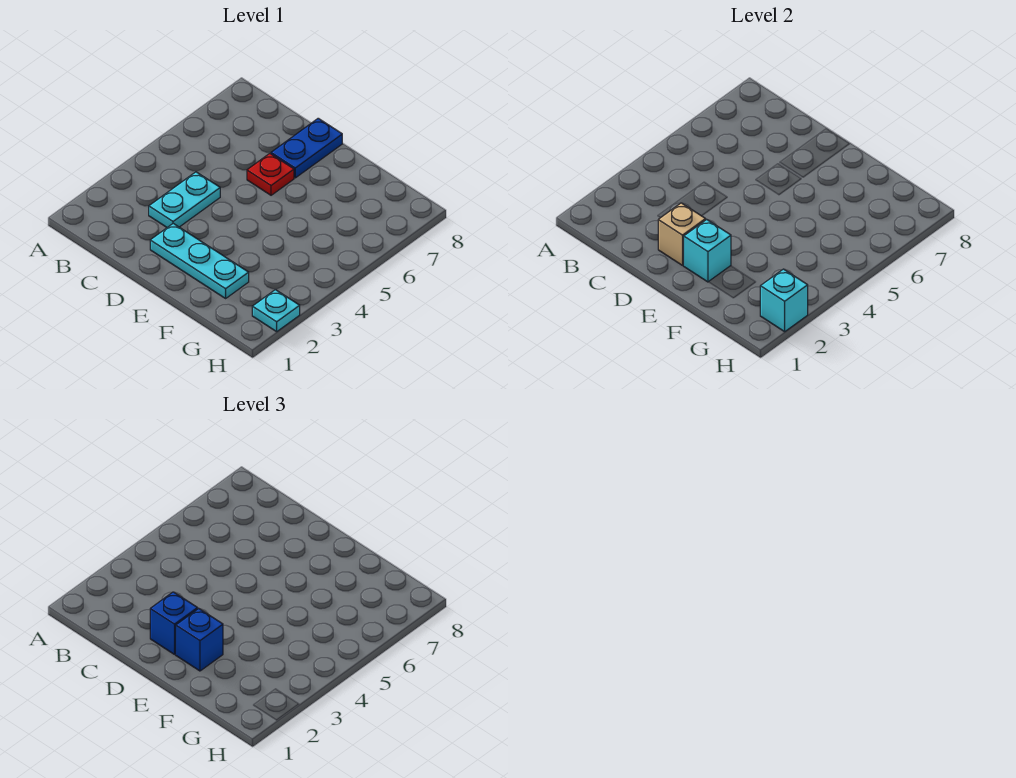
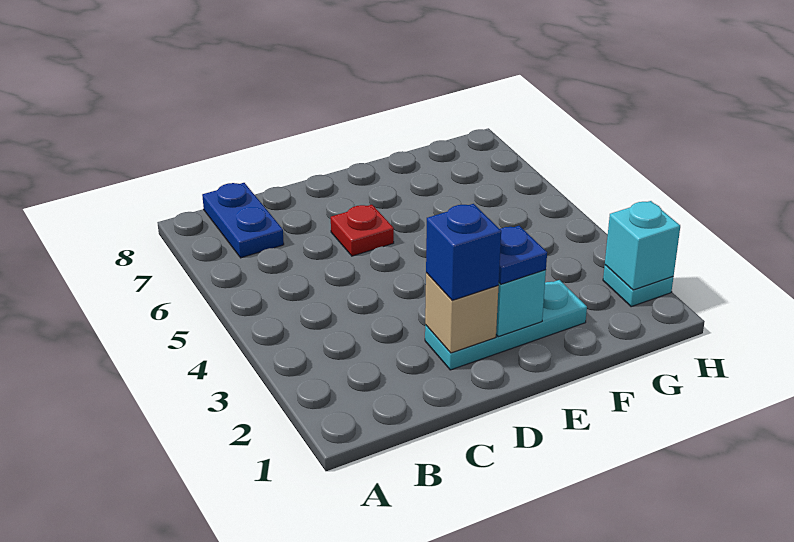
cyan 1x2 plate [149,172,220,227] -> none
blue 1x2 plate [271,118,342,178] -> blue 1x2 plate moved to [202,183,284,258]
blue 1x1 brick [176,609,223,671] -> blue 1x1 plate [499,226,547,284]

